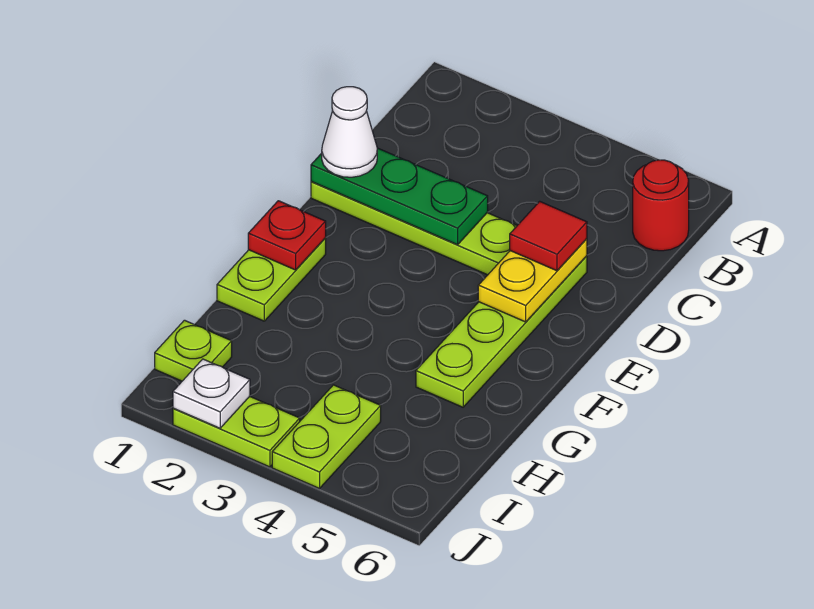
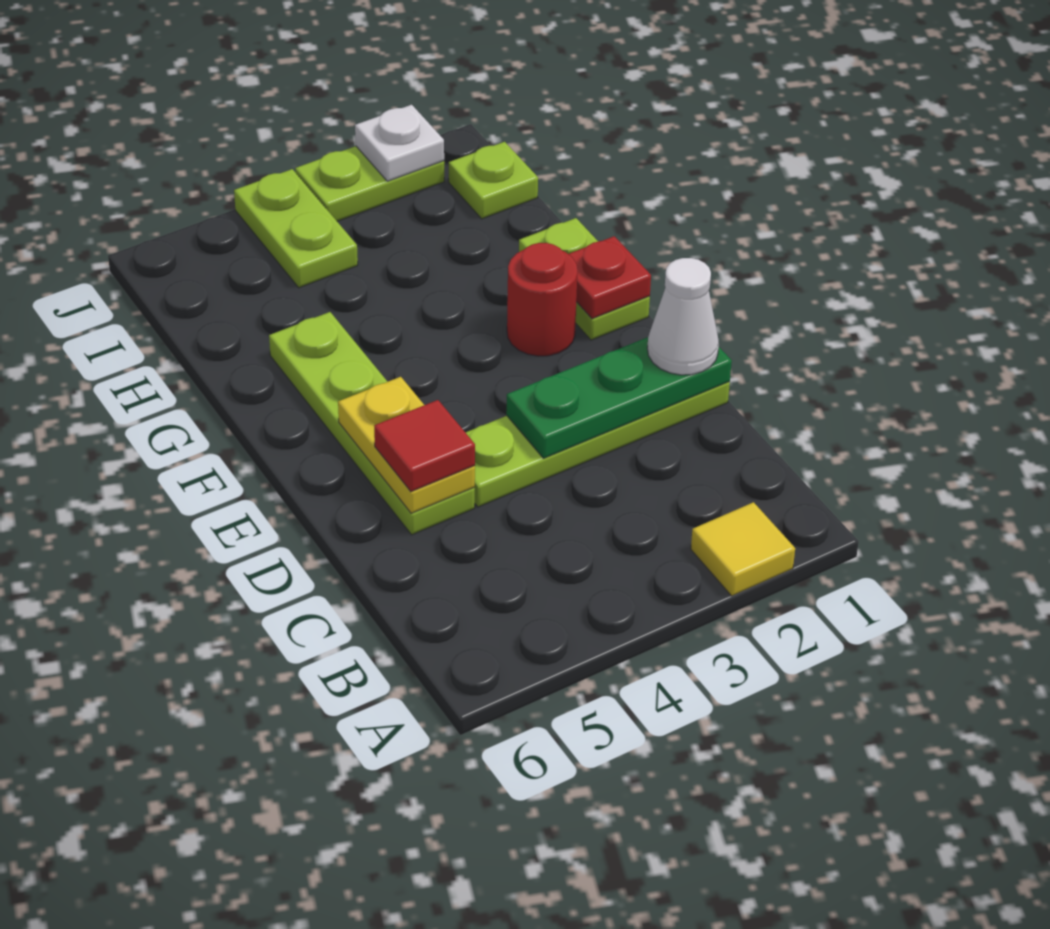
none -> yellow 1x1 tile [691,502,795,596]
red 1x1 round brick [633,160,689,251] -> red 1x1 round brick moved to [507,243,577,356]

